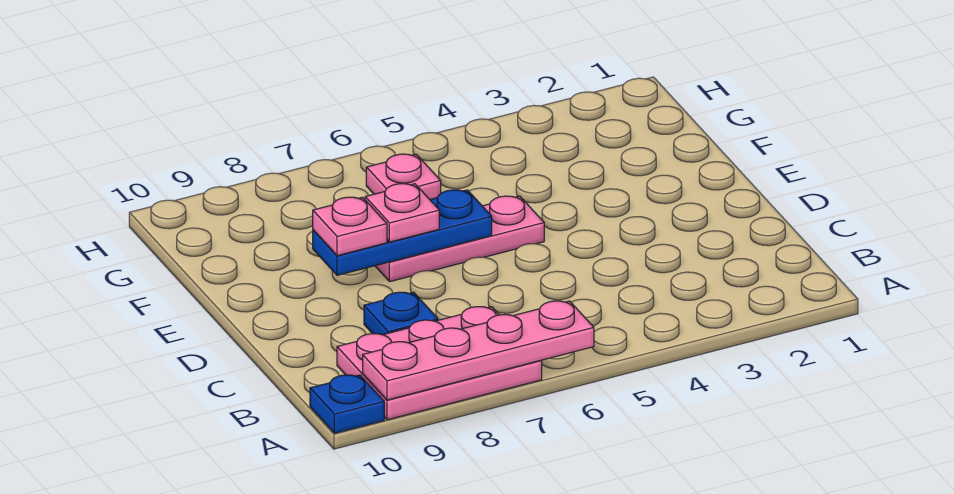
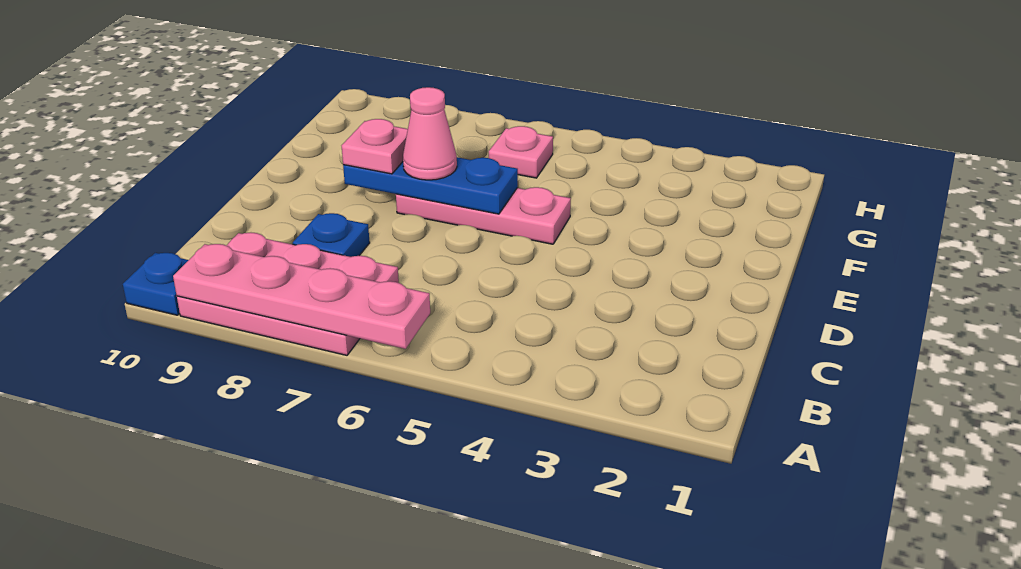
pink 1x1 plate [365,184,439,242] -> pink 1x1 cone [403,87,457,180]

